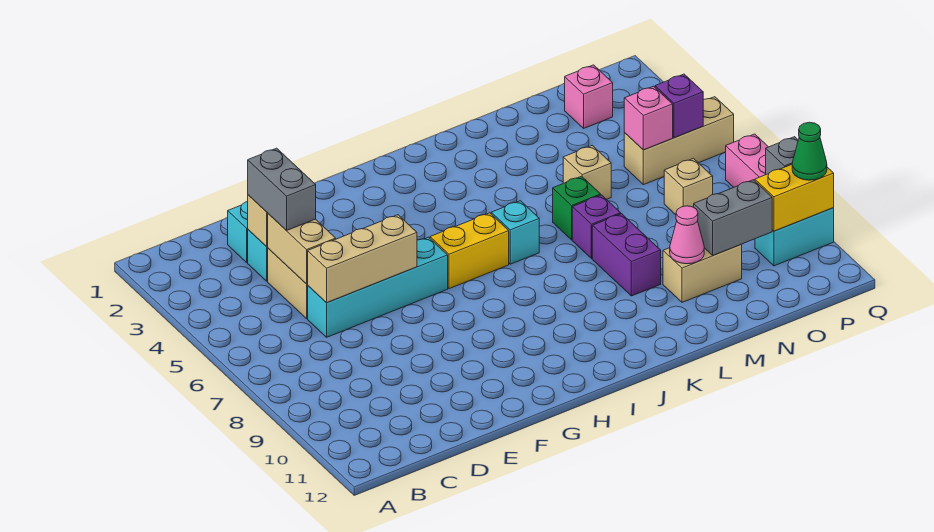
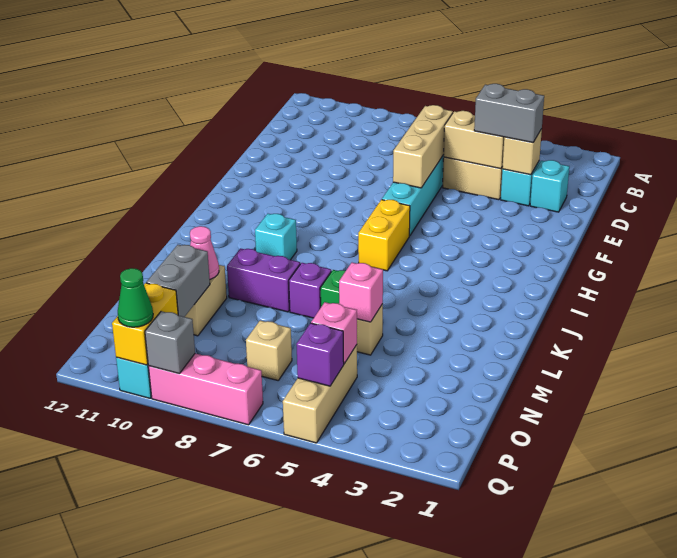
cyan 1x1 brick [491,201,539,264] -> cyan 1x1 brick moved to [255,214,297,260]
pink 1x1 brick [565,65,613,128] -> pink 1x1 brick moved to [339,263,383,322]

